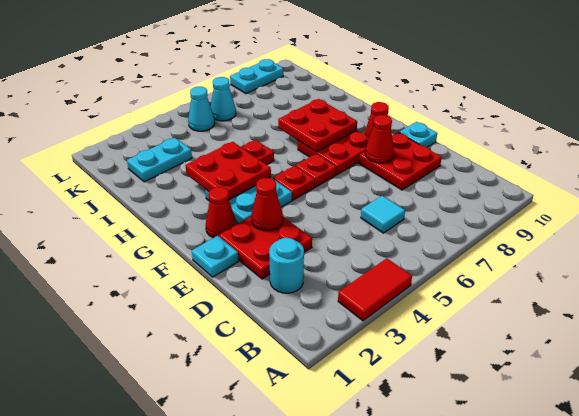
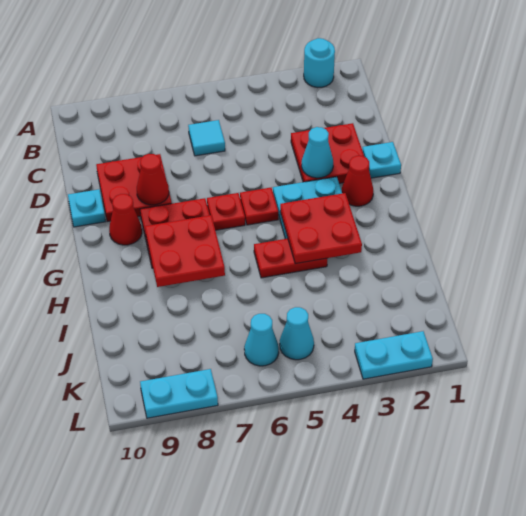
red 1x2 tile [338,258,412,321] -> none
cyan 1x1 round brick [269,238,304,293] -> cyan 1x1 round brick moved to [304,38,335,88]
red 1x1 cone [251,178,283,231] -> cyan 1x1 cone [302,127,333,178]
cyan 1x2 plate [127,138,192,182] -> cyan 1x2 plate moved to [355,331,433,379]

